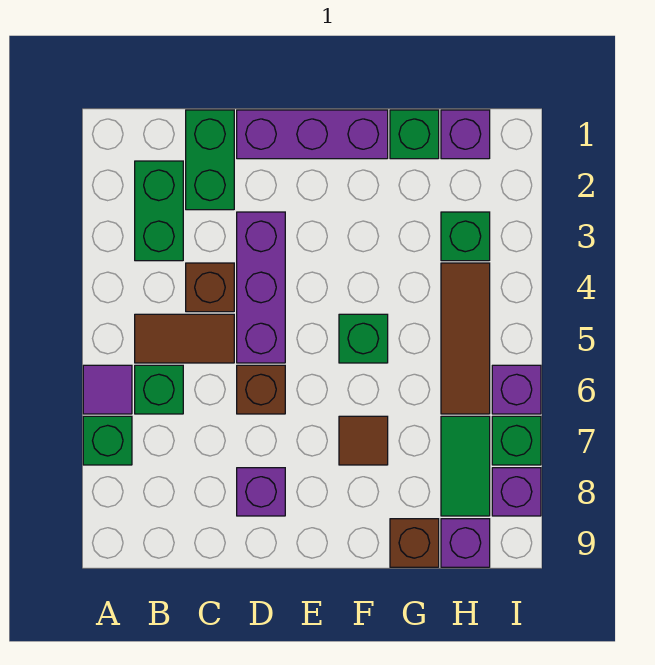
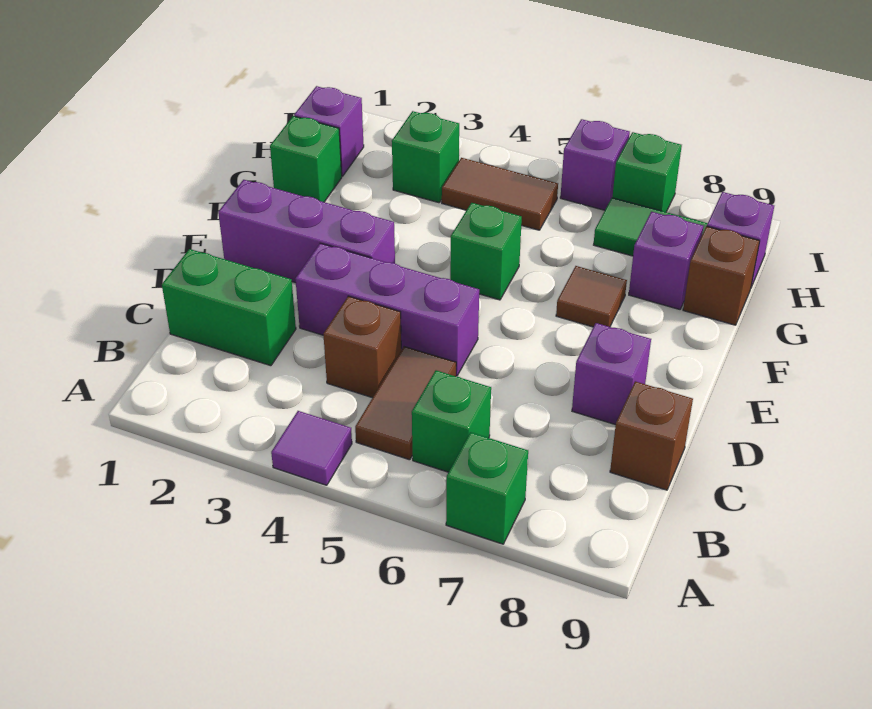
purple 1x1 tile [83,365,132,414] -> purple 1x1 tile moved to [271,411,352,485]
green 1x2 brick [135,161,183,261] -> none
purple 1x3 brick [237,110,388,159] -> purple 1x3 brick turned to [218,180,395,283]
brown 1x1 brick [237,365,285,414] -> brown 1x1 brick moved to [610,381,693,490]
brown 1x3 tile [441,263,490,414] -> brown 1x2 tile [442,158,558,230]
purple 1x1 brick [492,468,541,516] -> purple 1x1 brick moved to [629,212,703,309]

